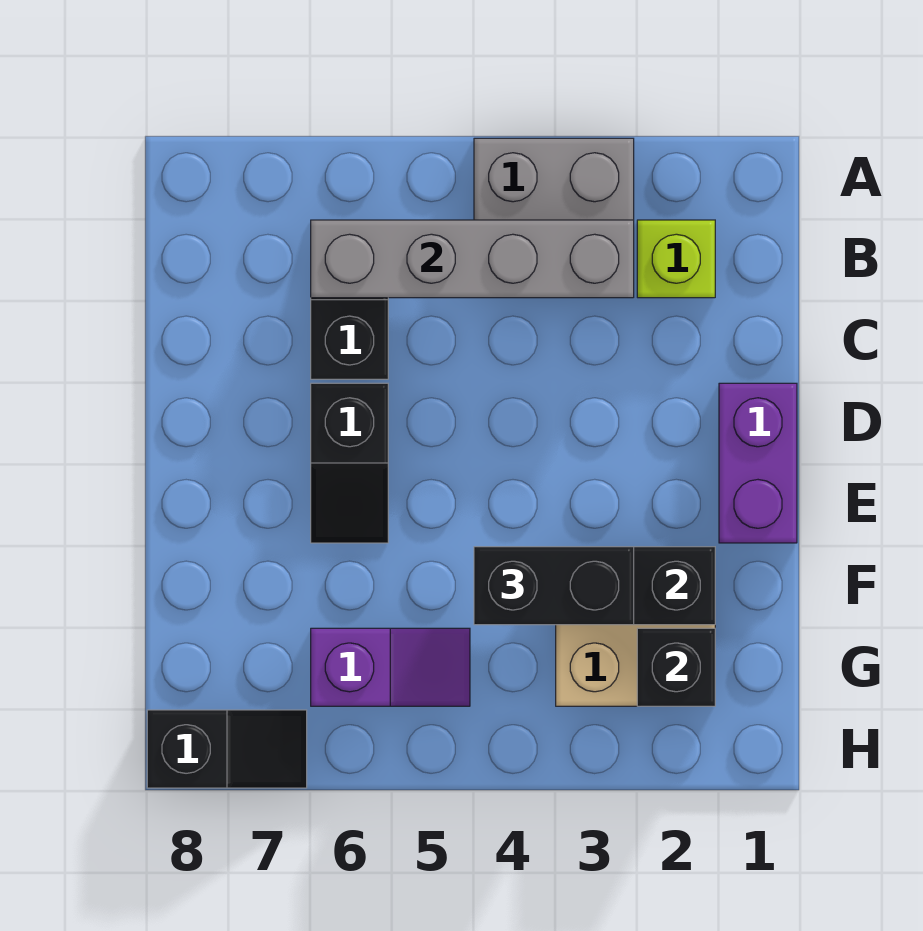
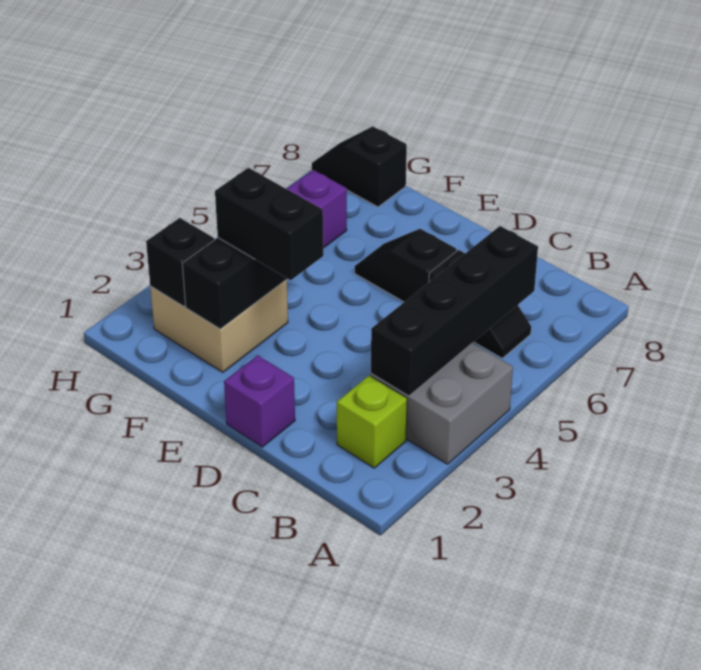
grey 1x4 brick [311,220,634,298] -> black 1x4 brick [371,226,538,396]
purple 1x2 brick [719,383,797,543] -> purple 1x1 brick [224,355,295,447]
black 1x2 brick [474,547,634,625] -> black 1x2 brick turned to [215,168,323,280]
black 1x2 slope [147,710,307,788] -> black 1x2 slope turned to [312,126,407,207]

